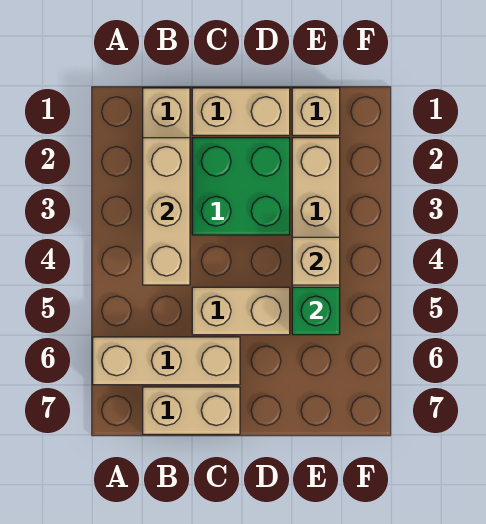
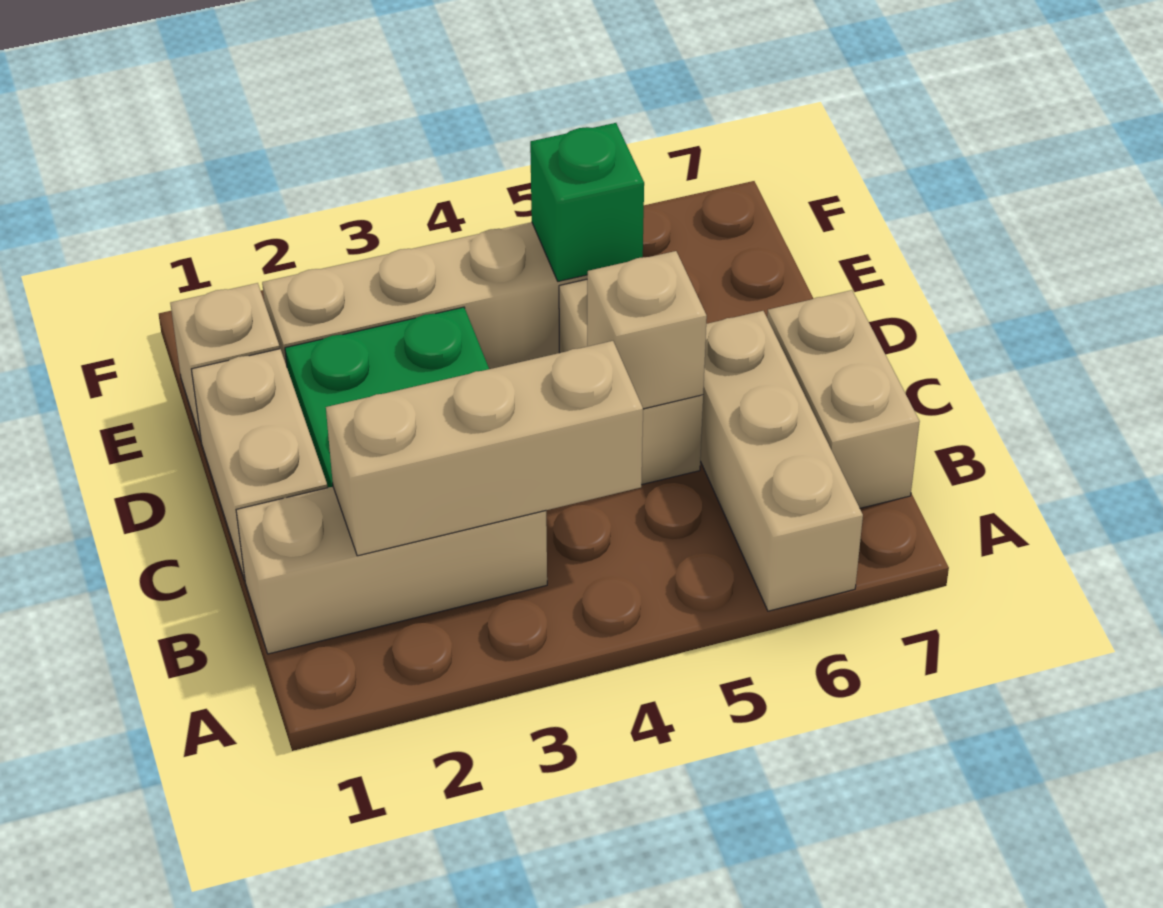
tan 1x1 brick [292,237,340,285] -> tan 1x1 brick moved to [587,251,707,409]

